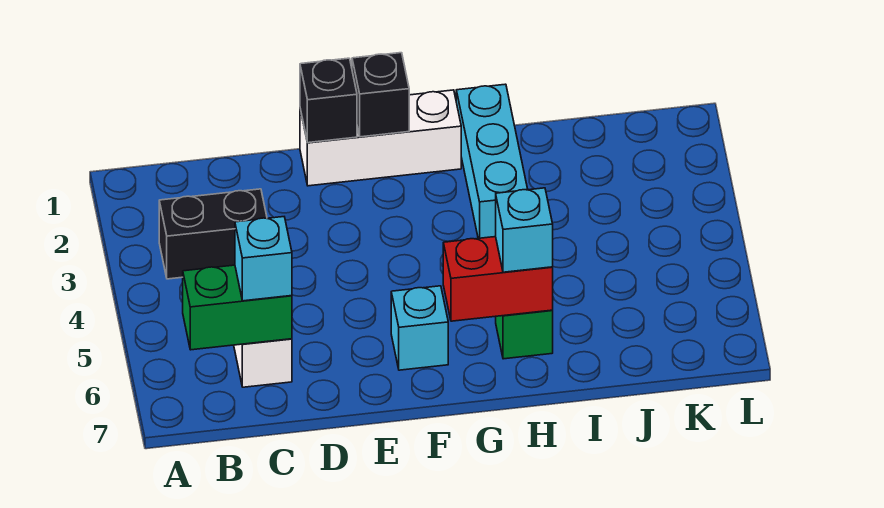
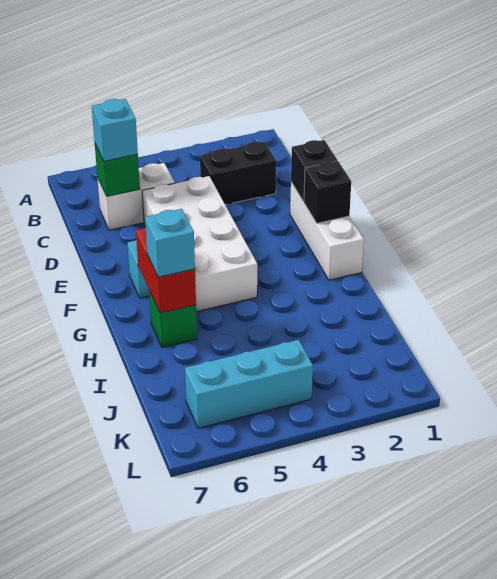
black 1x2 brick [159,189,267,279] -> black 1x2 brick turned to [200,142,276,205]
green 1x2 brick [183,265,292,350] -> green 1x1 brick [95,144,140,196]
none -> white 2x4 brick [142,176,257,312]
cyan 1x3 brick [456,84,528,238] -> cyan 1x3 brick moved to [185,340,313,428]

